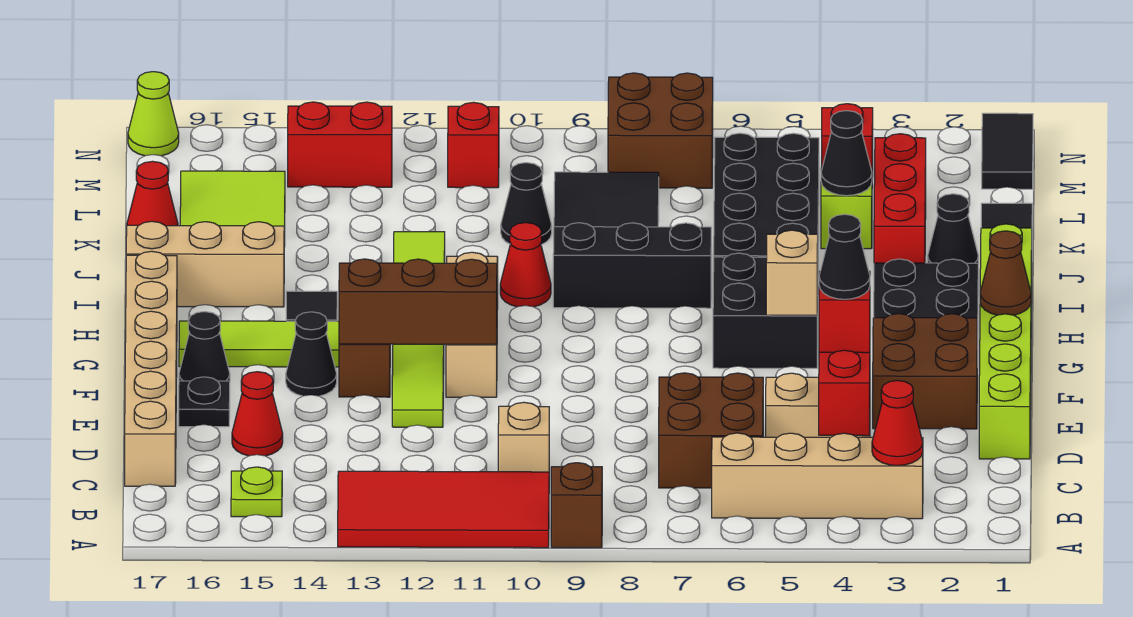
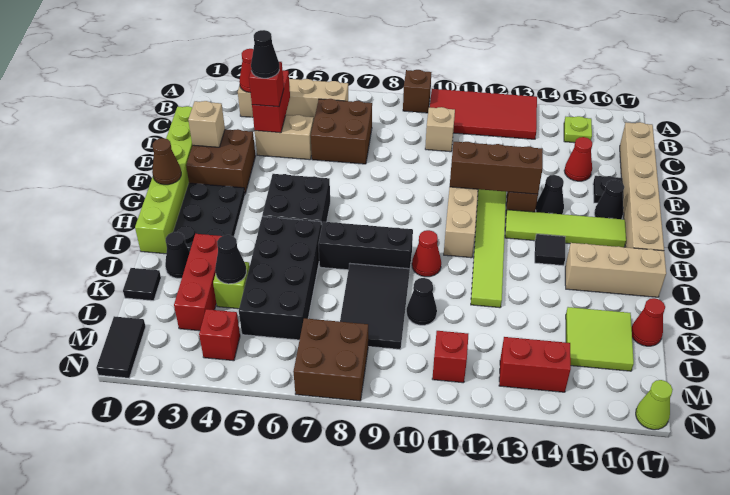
tan 1x1 brick [766,230,818,315] -> tan 1x1 brick moved to [188,101,225,147]

